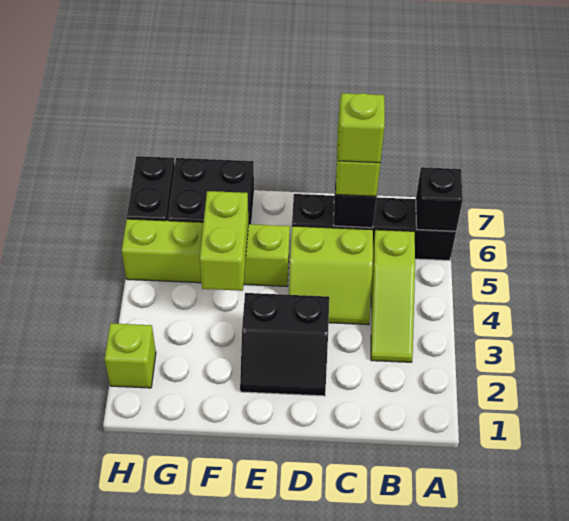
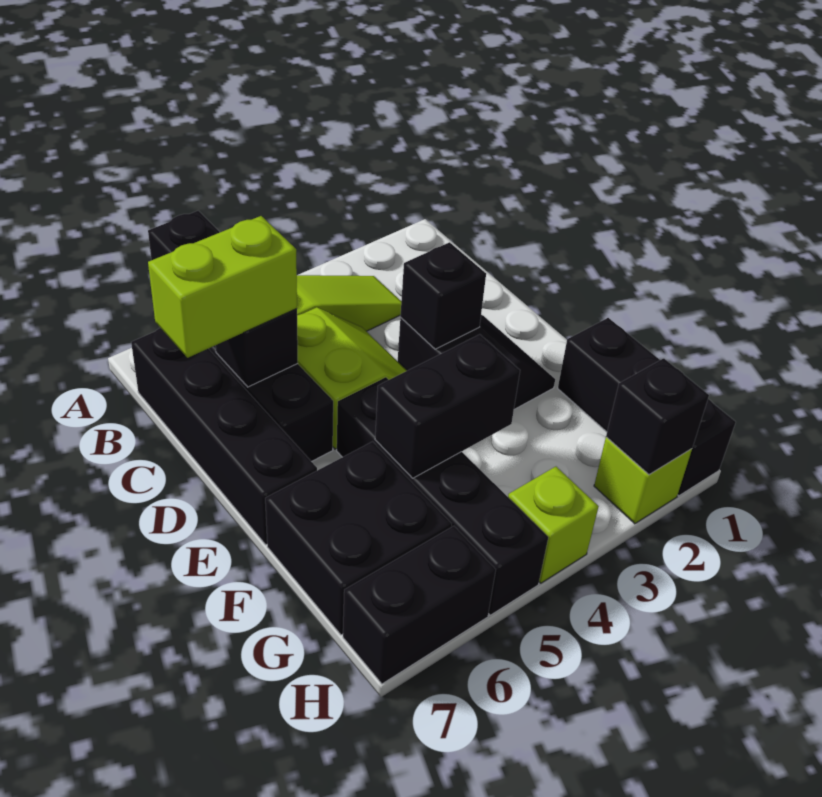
none -> black 1x4 brick [131,328,317,545]
lime 1x1 brick [338,93,385,163] -> lime 1x1 brick moved to [508,467,599,583]
none -> black 1x1 brick [400,242,486,349]
lime 1x4 brick [122,219,290,286] -> black 1x4 brick [337,377,548,615]
none -> black 1x3 brick [558,318,736,496]
lime 1x2 brick [200,191,248,291] -> black 1x2 brick [375,334,520,478]
none -> black 1x1 brick [606,358,709,475]

